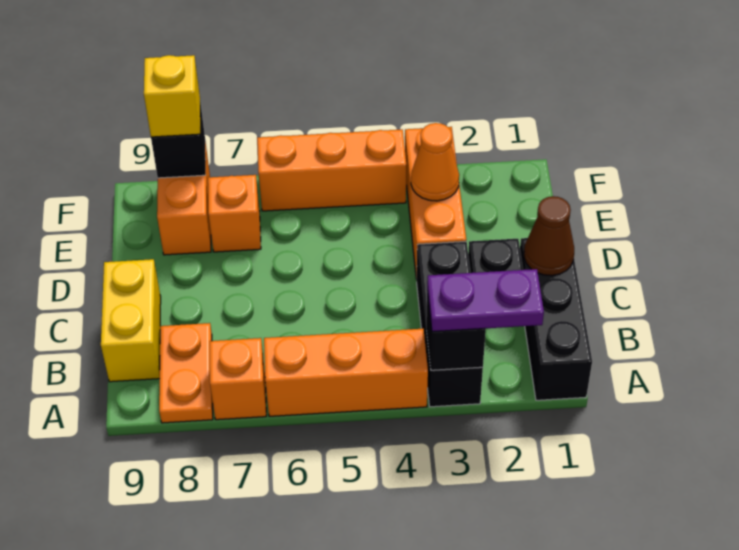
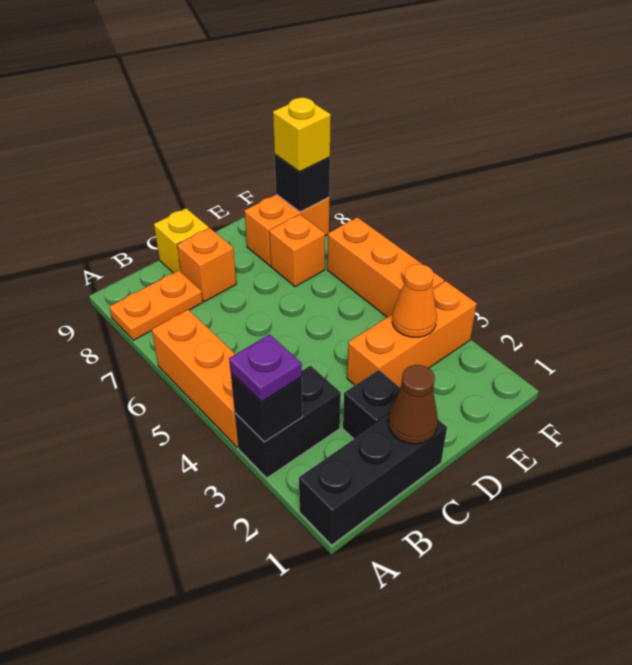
purple 1x2 plate [427,269,544,332] -> purple 1x1 plate [229,334,302,402]
black 1x3 brick [417,241,483,407] -> black 1x2 brick [235,366,341,478]
orange 1x1 brick [210,338,266,420] -> orange 1x1 brick moved to [177,228,236,301]
yellow 1x2 brick [101,259,161,382] -> yellow 1x1 brick [154,208,209,273]

